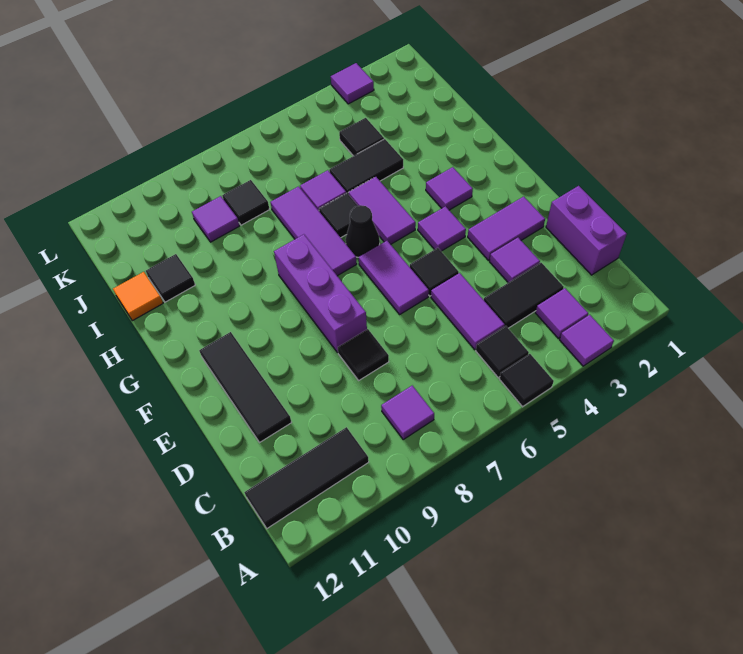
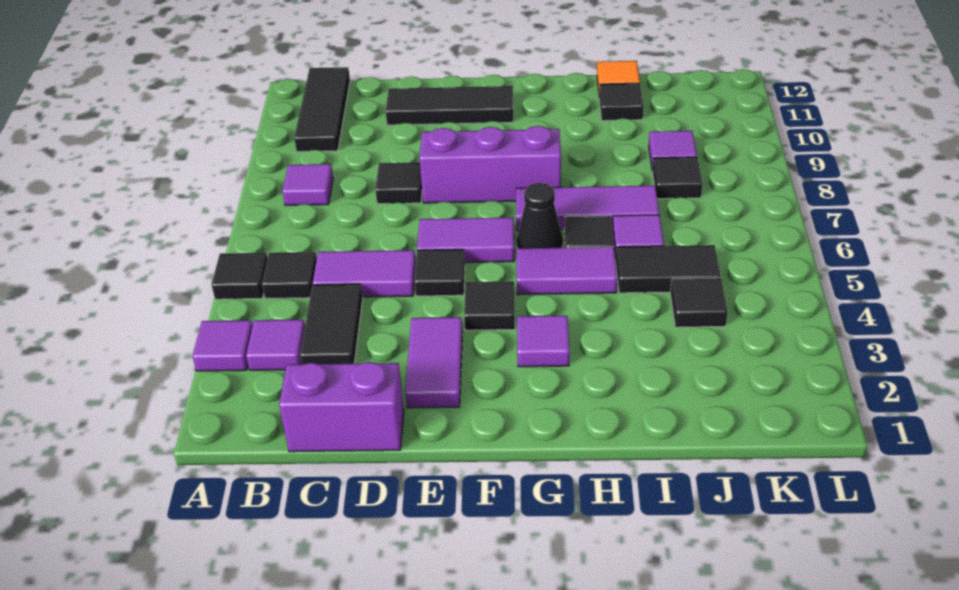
purple 1x1 tile [490,238,540,283] -> none
purple 1x1 tile [418,206,466,251] -> black 1x1 tile [464,281,515,330]
black 1x2 tile [329,139,403,194] -> black 1x2 tile turned to [616,245,721,293]
purple 1x1 tile [331,63,374,104] -> none

